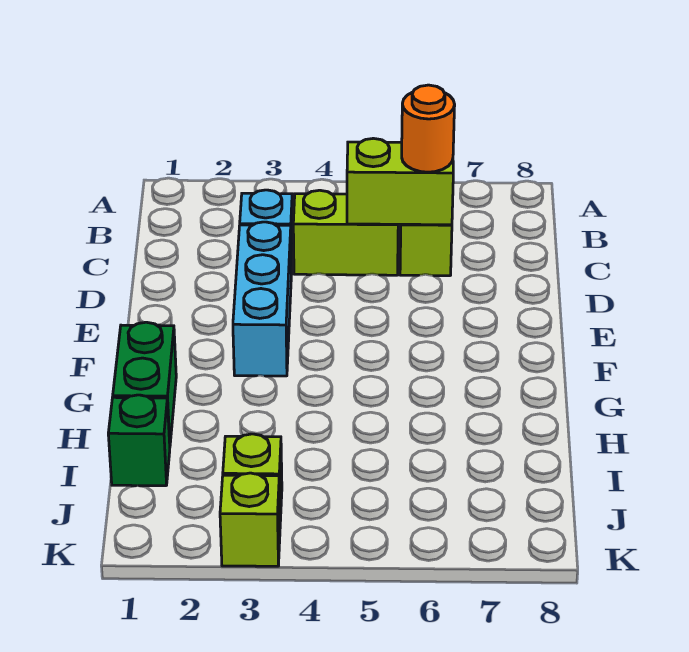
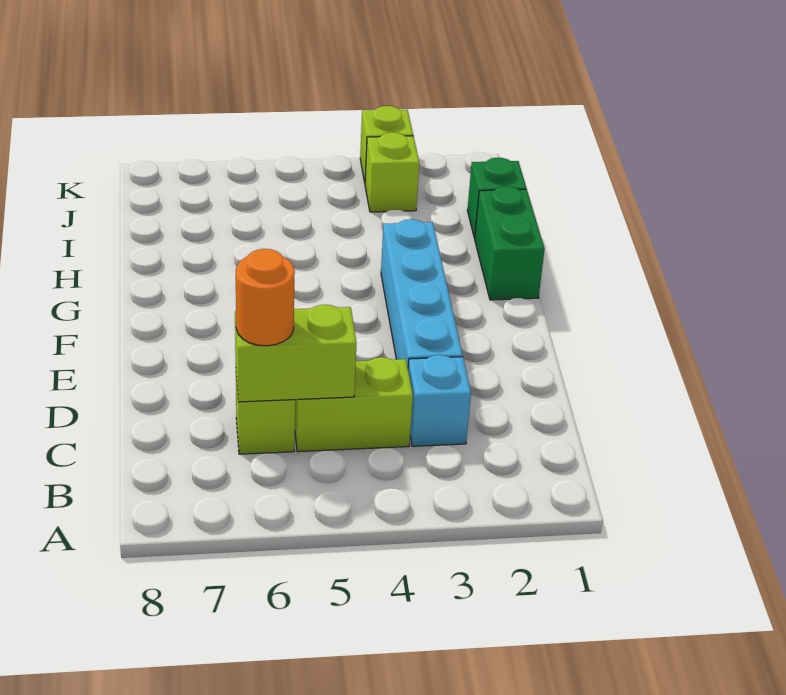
cyan 1x3 brick [233,222,291,376] -> cyan 1x4 brick [381,219,463,366]

